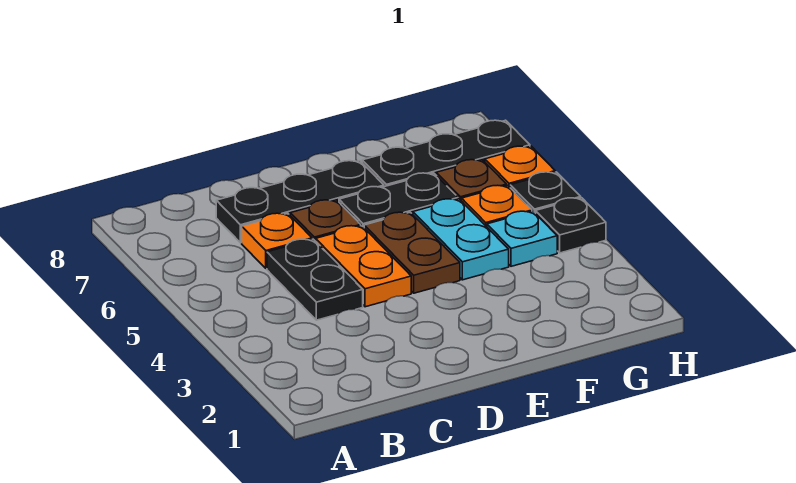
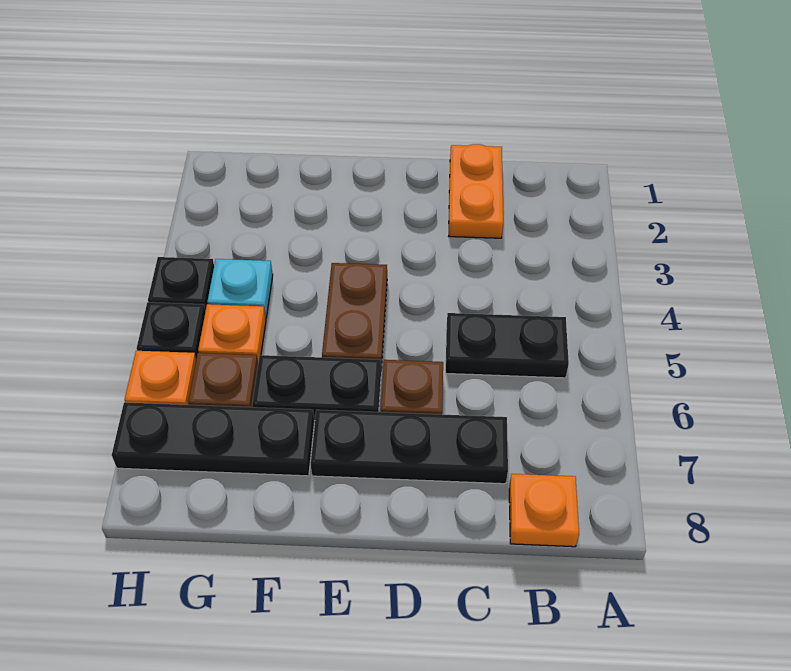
black 1x2 plate [267,239,363,320] -> black 1x2 plate turned to [446,313,569,378]
orange 1x1 plate [242,213,312,268] -> orange 1x1 plate moved to [509,474,579,547]
orange 1x2 plate [316,226,411,307] -> orange 1x2 plate moved to [449,144,503,238]
cyan 1x2 plate [413,199,509,280] -> none

